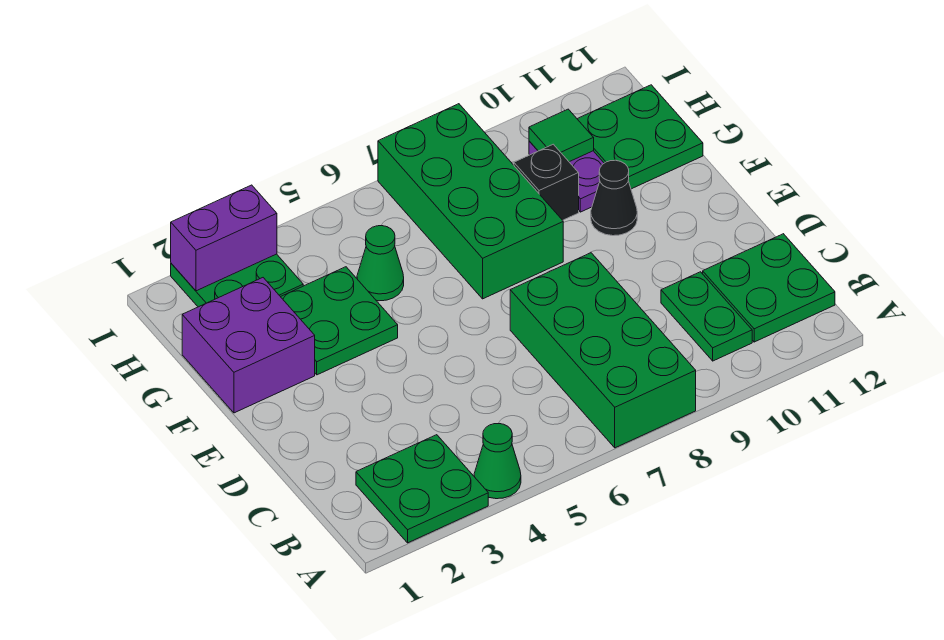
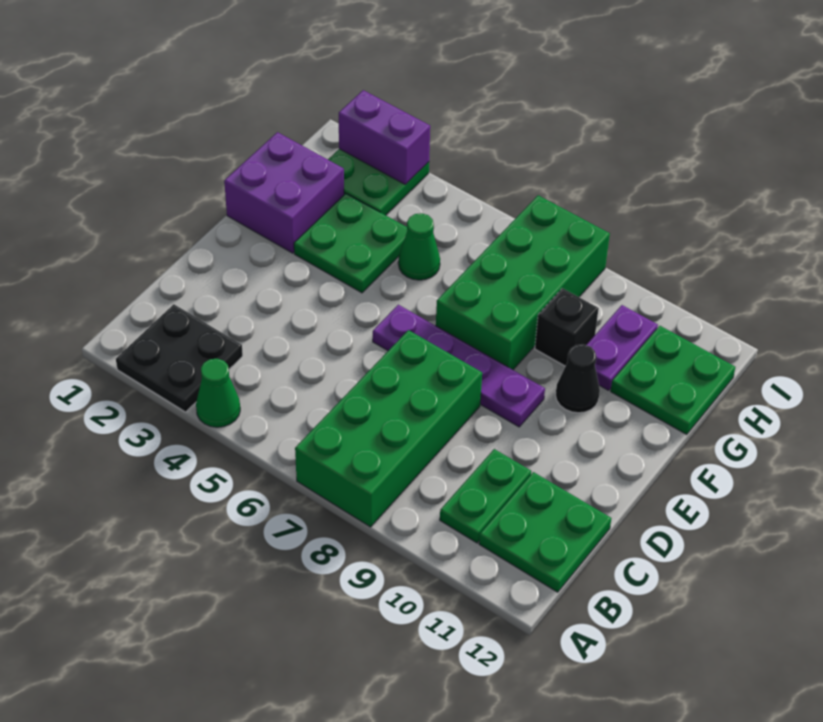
green 2x2 plate [356,435,488,543] -> black 2x2 plate [116,304,243,412]
none -> purple 1x4 plate [373,305,545,427]
green 1x1 tile [529,109,594,162] -> none

